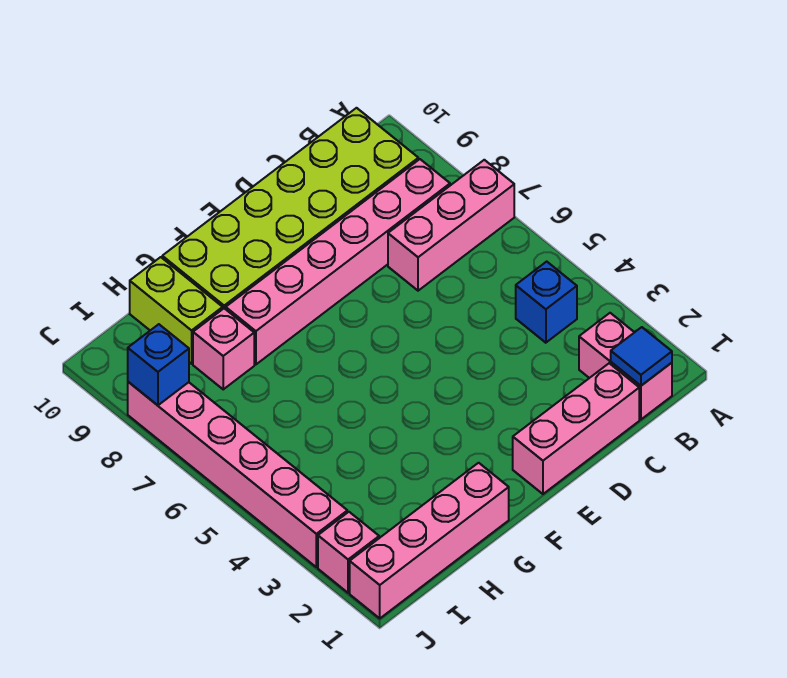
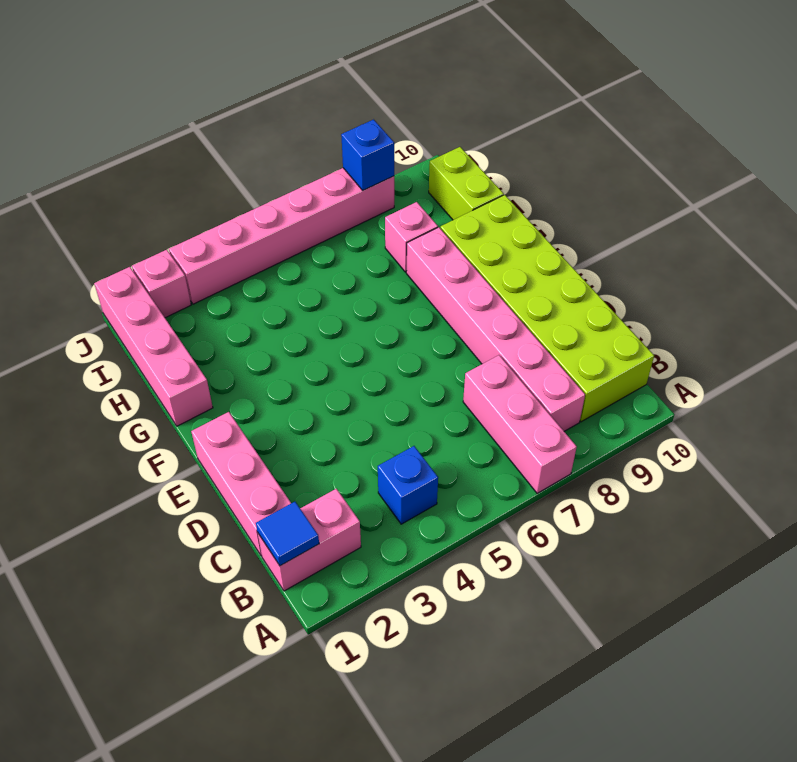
lime 1x2 brick [130,257,223,364] -> lime 1x2 brick turned to [429,147,504,220]

